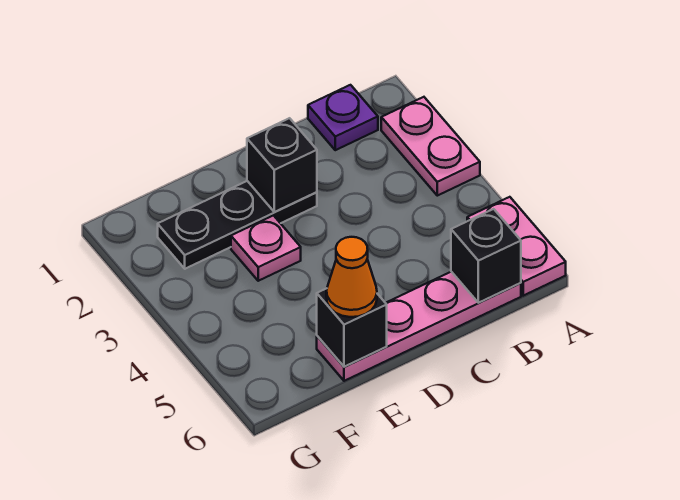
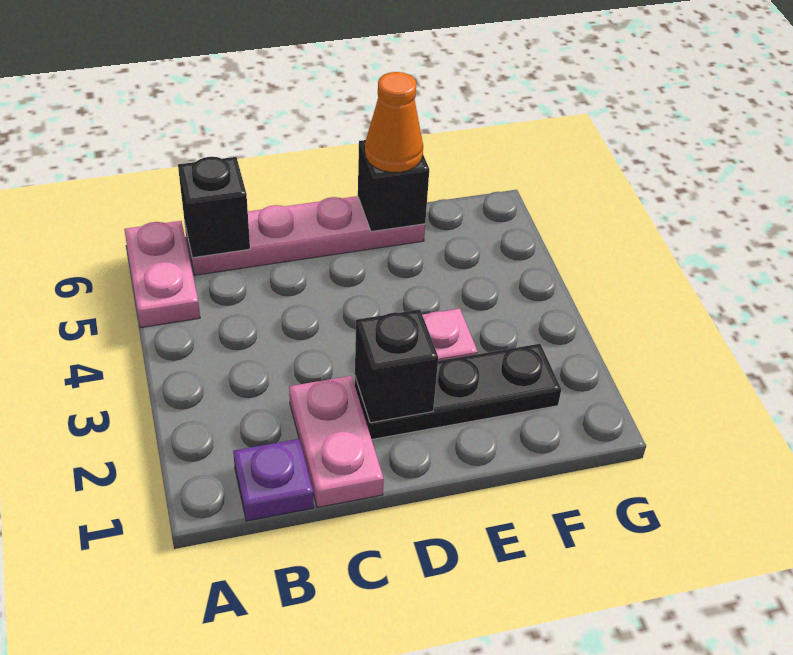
pink 1x2 plate [381,97,480,196] -> pink 1x2 plate moved to [289,376,384,508]

